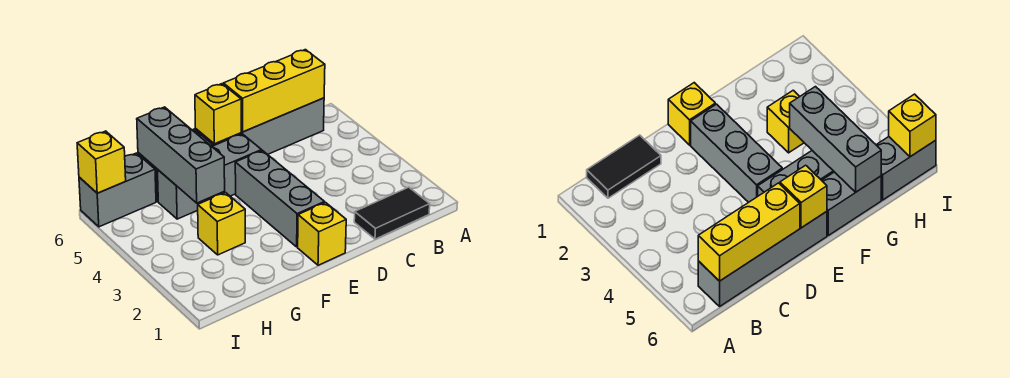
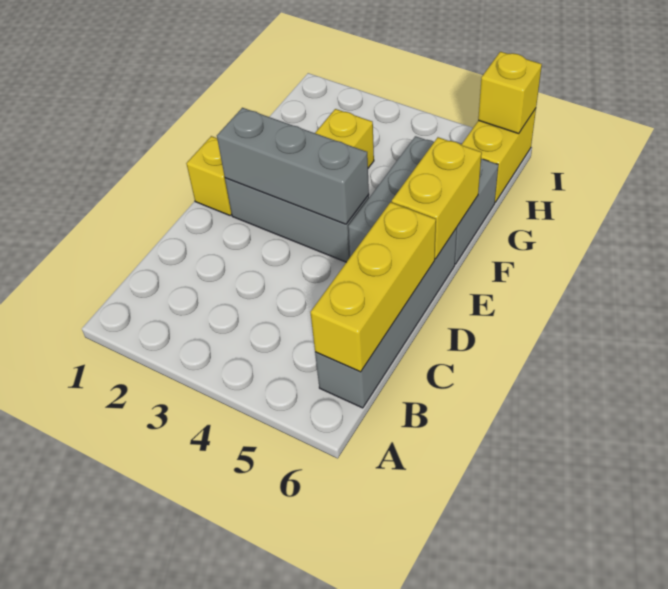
black 1x2 tile [354,187,430,239] -> none
yellow 1x1 brick [195,84,241,144] -> yellow 1x2 brick [392,137,482,259]
grey 1x3 brick [137,107,225,203] -> grey 1x3 brick moved to [217,108,369,224]
grey 1x2 brick [79,153,156,227] -> yellow 1x2 brick [461,109,536,202]

